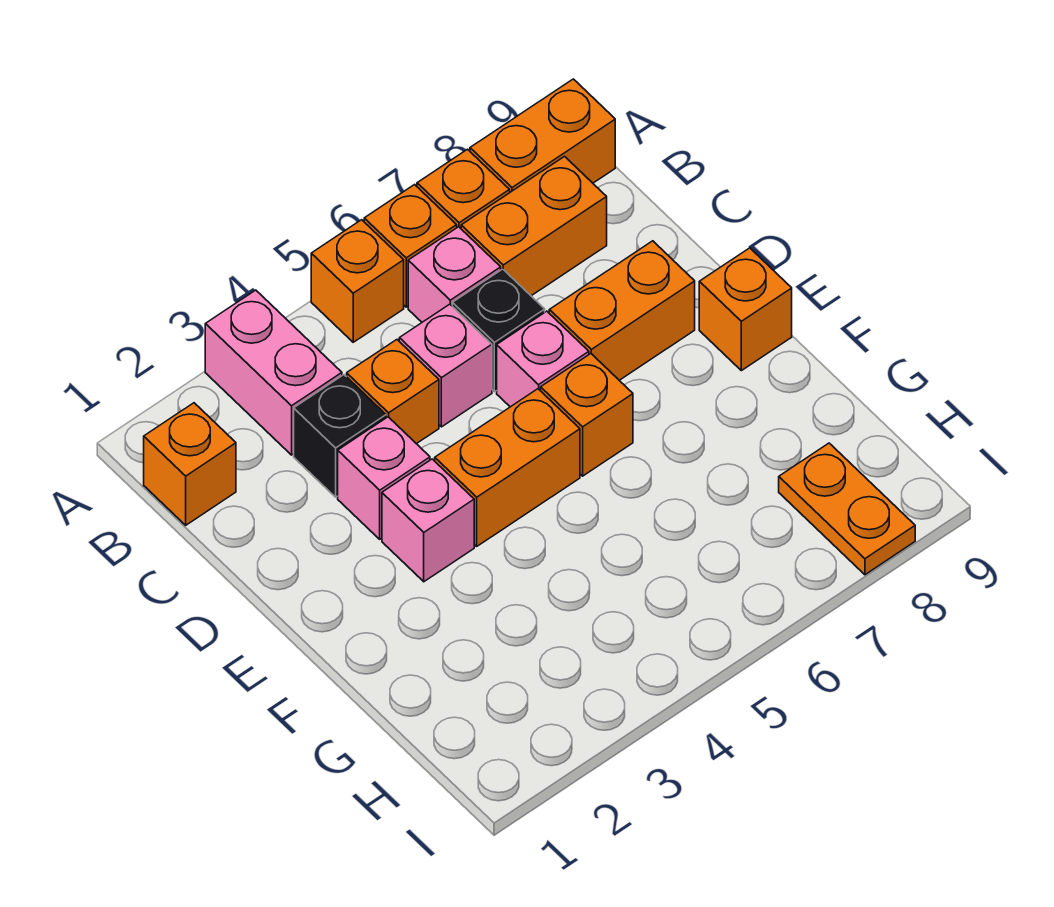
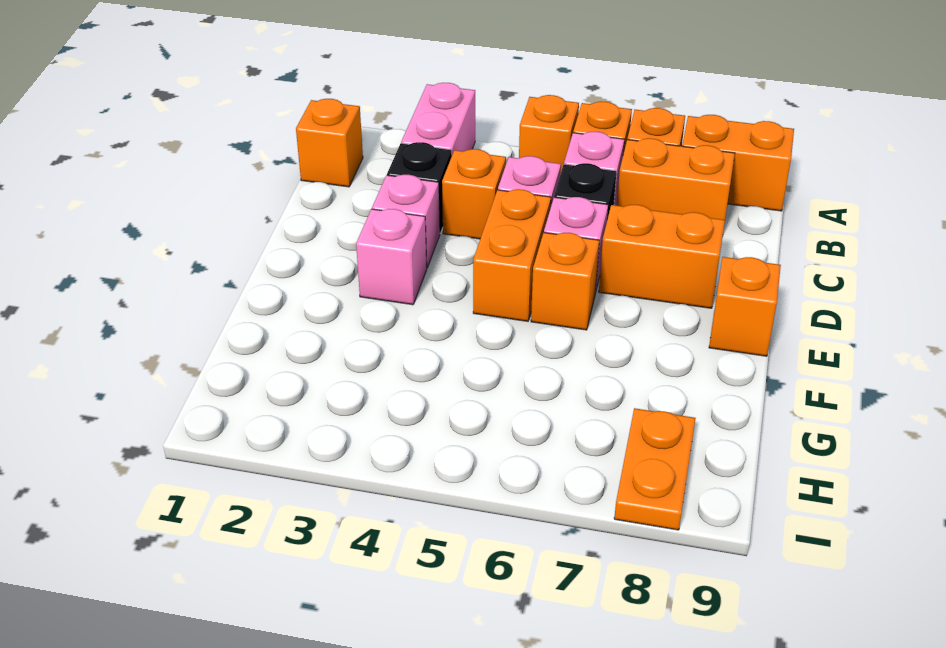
orange 1x2 brick [435,389,580,546] -> orange 1x2 brick turned to [473,189,551,321]

